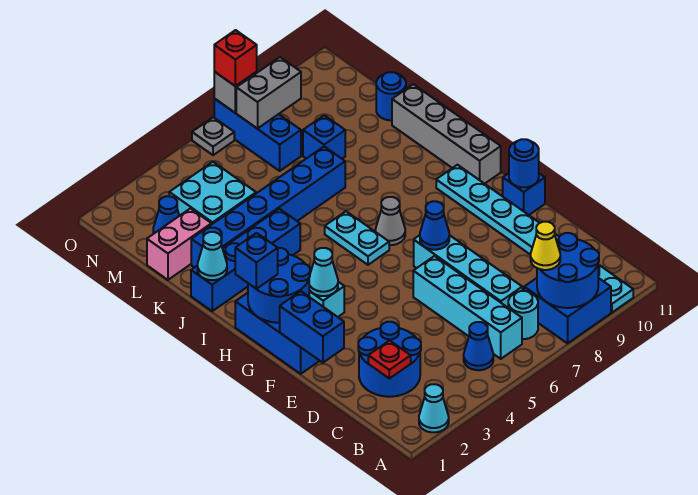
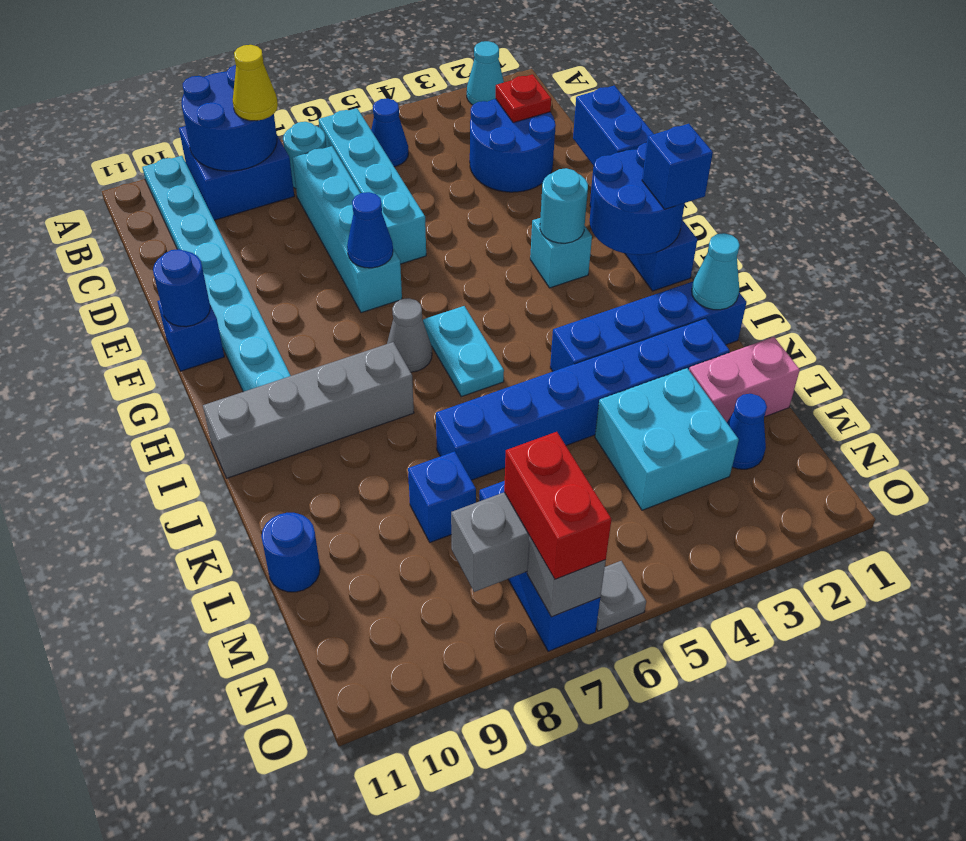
cyan 1x1 cone [309,248,338,296] -> cyan 1x1 round brick [540,168,588,243]
grey 1x4 brick [392,84,501,184] -> grey 1x4 brick turned to [203,342,414,478]
red 1x1 brick [214,30,257,86] -> red 1x2 brick [504,432,611,579]

